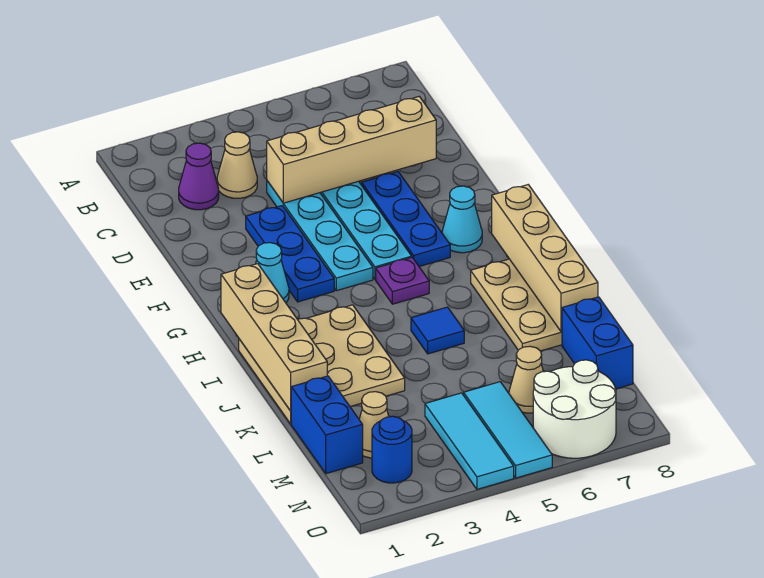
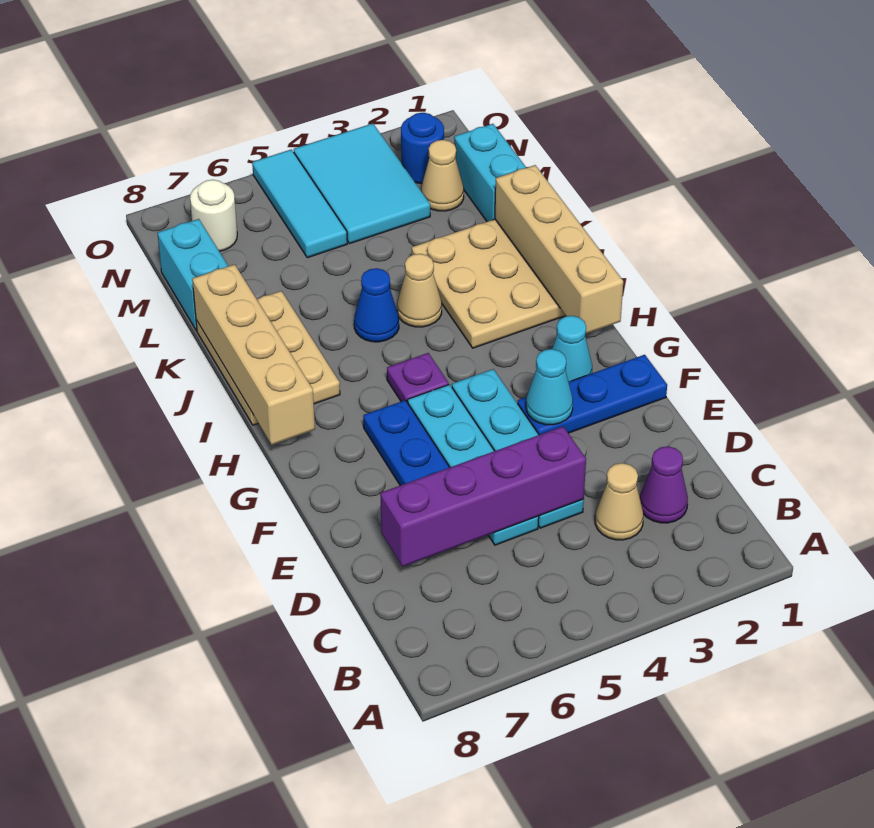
tan 1x4 brick [267,96,436,203] -> purple 1x4 brick [380,427,586,567]
blue 1x3 plate [246,206,334,302] -> blue 1x3 plate turned to [518,355,667,435]
cyan 1x1 cone [442,186,482,253] -> cyan 1x1 cone moved to [526,349,573,425]
blue 1x1 tile [411,307,464,354] -> blue 1x1 cone [354,268,399,342]
blue 1x2 brick [291,376,363,474] -> cyan 1x2 brick [454,124,526,222]
blue 1x2 brick [562,297,633,389] -> cyan 1x2 brick [157,219,228,331]
cyan 1x3 tile [425,393,514,489] -> cyan 2x3 tile [294,123,430,244]
tan 1x1 cone [509,346,543,413] -> tan 1x1 cone moved to [397,254,442,327]
white 2x2 round brick [533,360,616,458] -> white 1x1 round brick [190,180,237,251]

